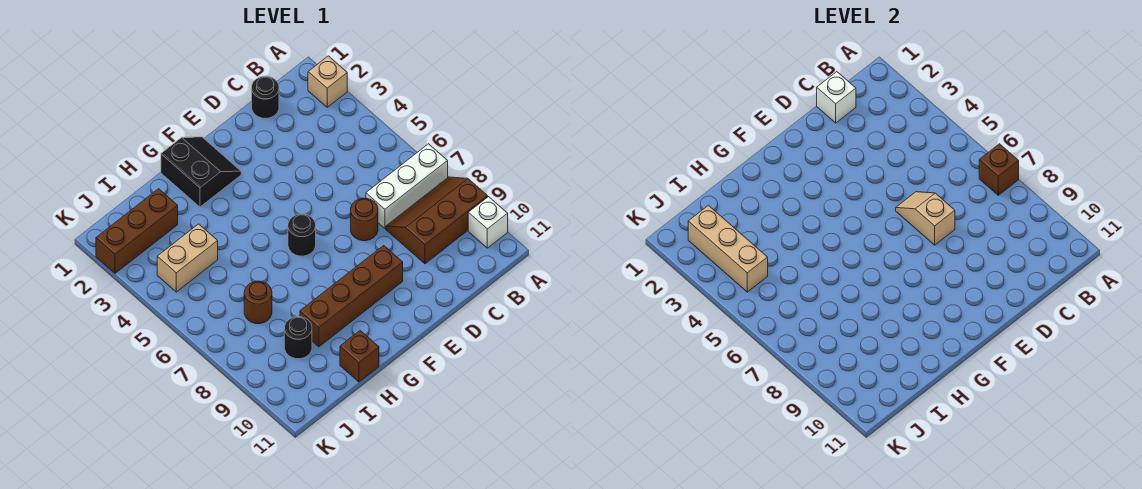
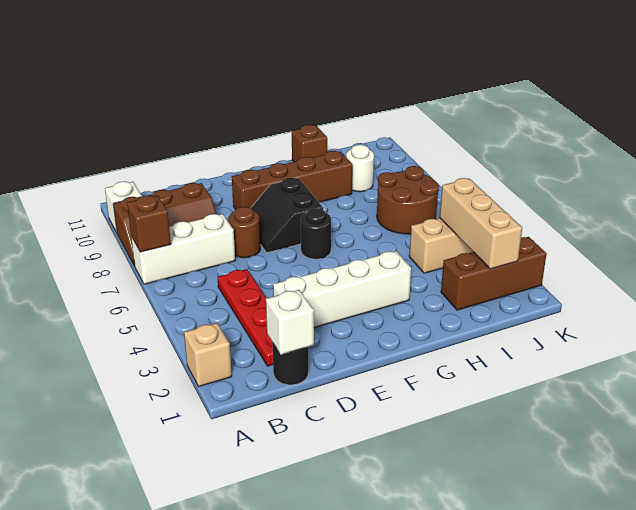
none -> red 1x4 plate [217,269,273,366]
none -> white 1x4 brick [273,251,411,327]
tan 1x2 slope [896,192,955,245] -> none
black 2x2 slope [161,137,241,207] -> black 2x2 slope moved to [251,178,323,253]
brown 1x1 round brick [244,281,272,324] -> brown 2x2 round brick [377,166,439,234]
black 1x1 round brick [284,317,312,359] -> white 1x1 round brick [346,145,374,192]

